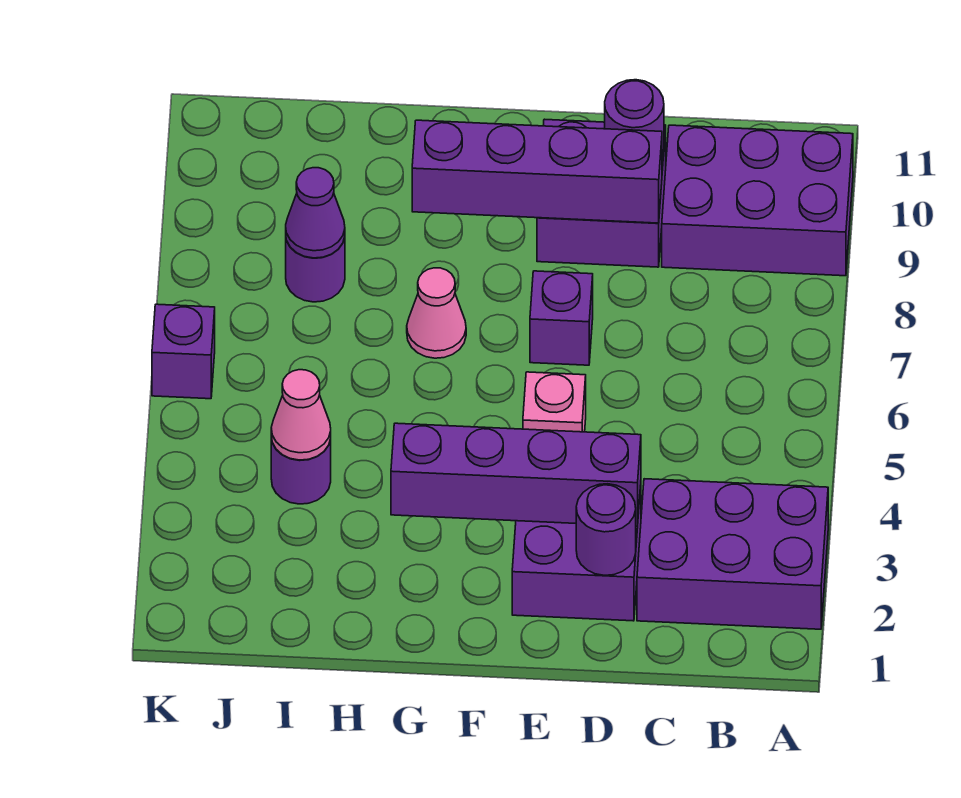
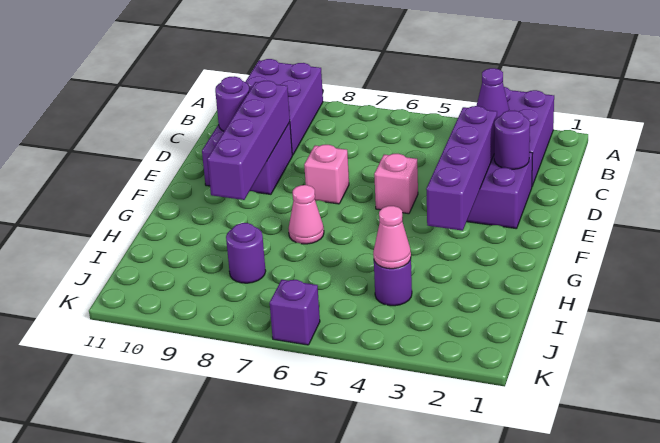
purple 1x1 brick [530,271,593,365] -> pink 1x1 brick [304,145,349,204]
purple 1x1 cone [286,168,345,258] -> purple 1x1 cone moved to [477,68,509,118]

